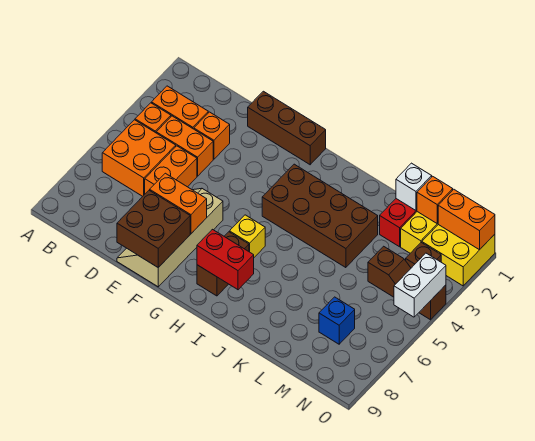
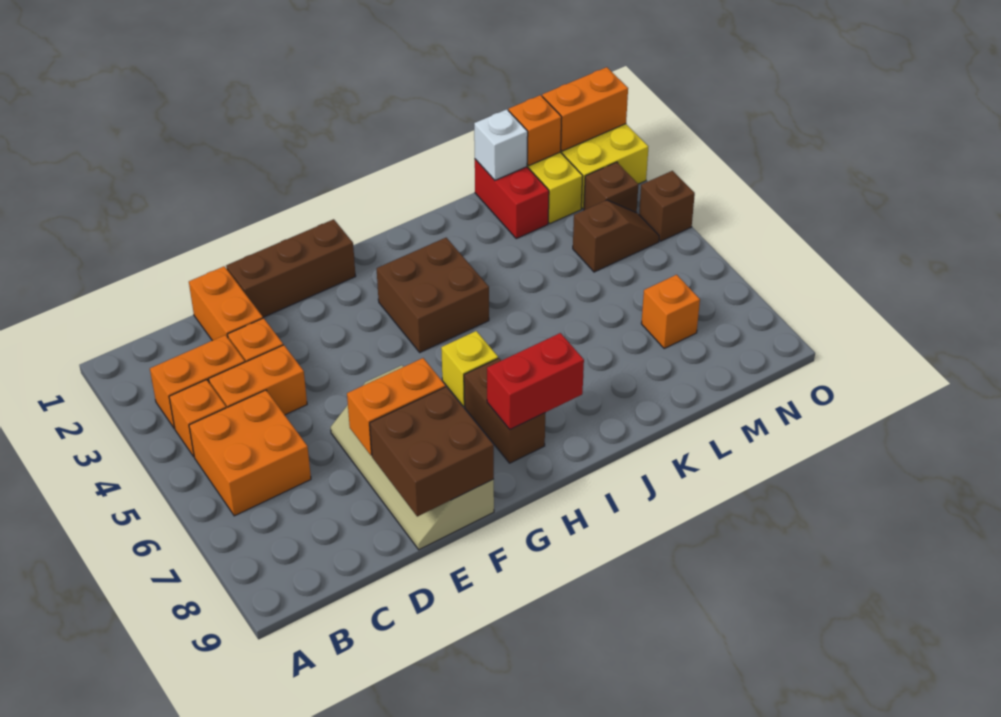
orange 1x2 brick [145,146,197,194] -> orange 1x2 brick moved to [189,266,263,341]
brown 2x4 brick [262,164,378,268] -> brown 2x2 brick [377,238,489,352]
blue 1x1 brick [319,297,355,344] -> orange 1x1 brick [641,275,700,349]
white 1x2 brick [394,253,446,317] -> none

